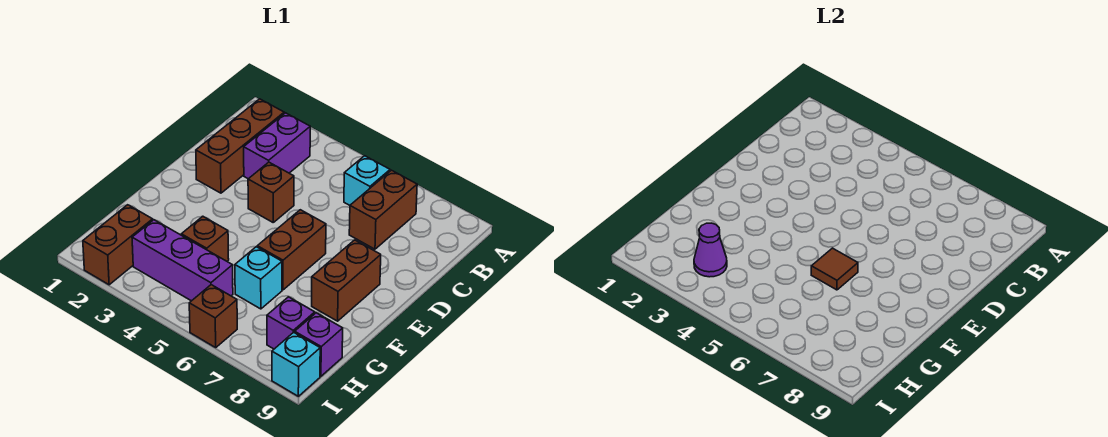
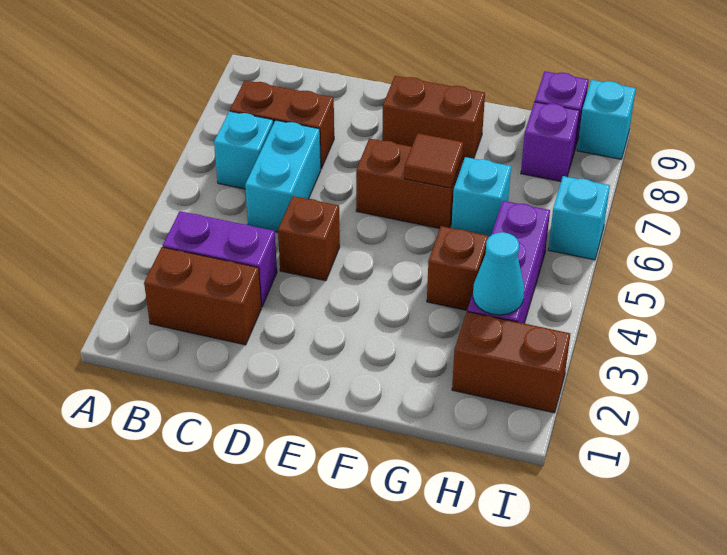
brown 1x3 brick [196,99,284,193] -> brown 1x2 brick [144,247,261,345]
none -> cyan 1x2 brick [245,120,321,232]
purple 1x1 cone [694,223,727,277] -> cyan 1x1 cone [473,232,524,315]
brown 1x1 brick [189,285,237,347] -> cyan 1x1 brick [548,176,610,260]

